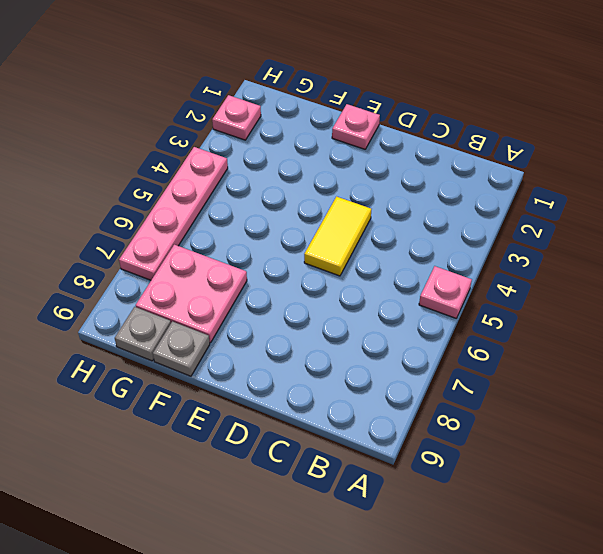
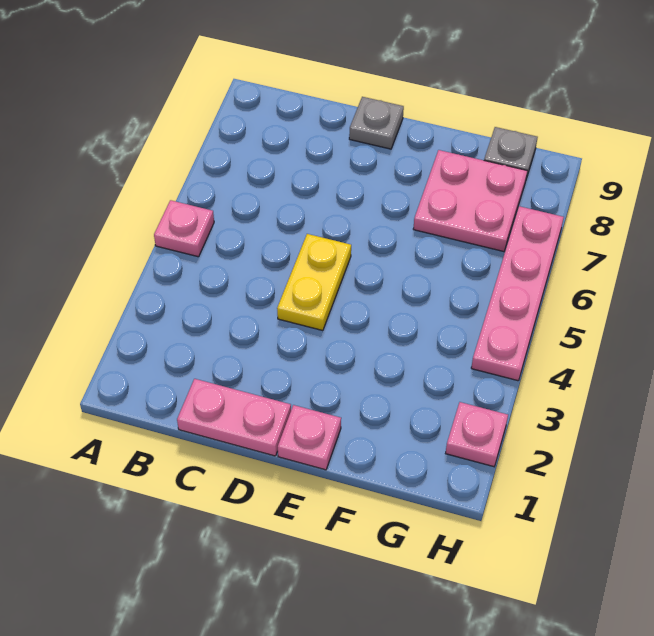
none -> pink 1x2 plate [177,379,291,456]
yellow 1x2 tile [304,197,371,276] -> yellow 1x2 plate [277,234,351,331]
grey 1x1 plate [153,321,210,376] -> grey 1x1 plate moved to [349,97,404,149]

